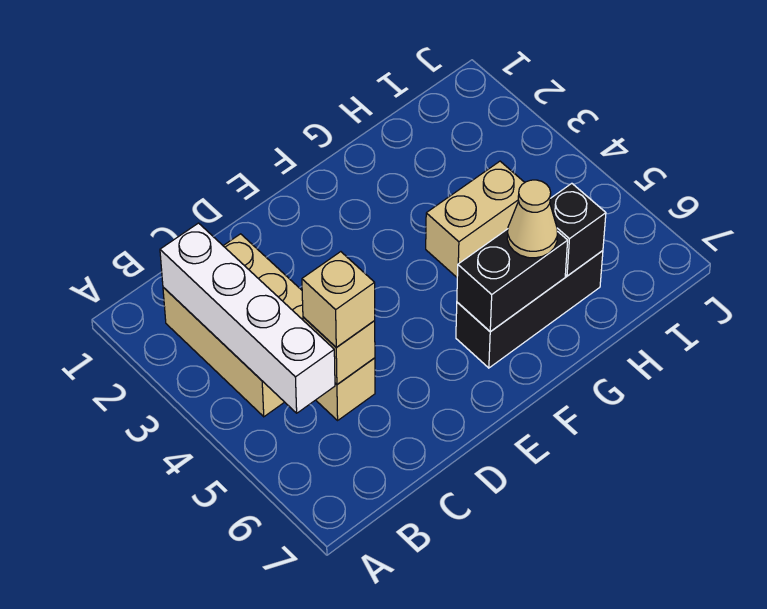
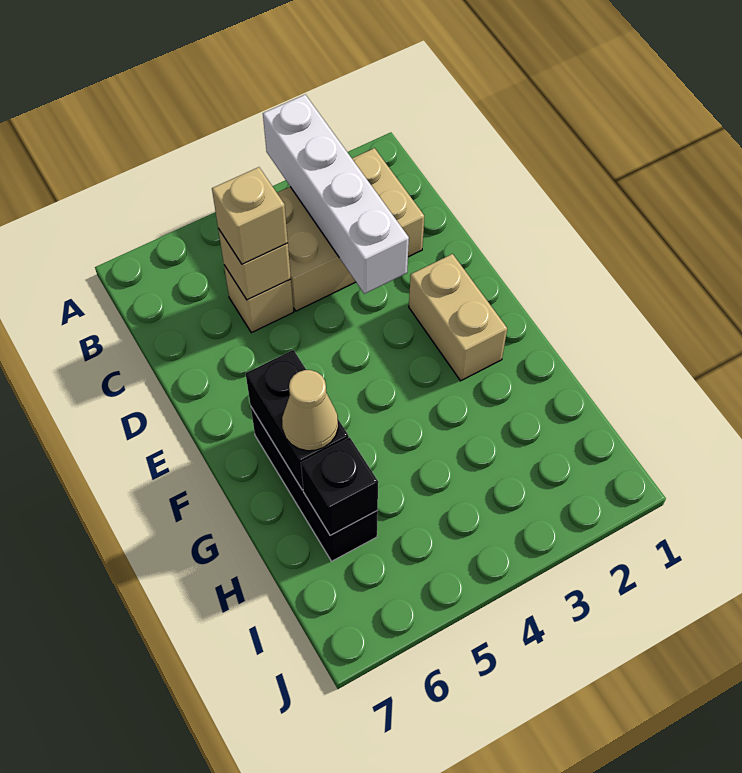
white 1x4 brick [160,223,335,413] -> white 1x4 brick turned to [263,95,409,294]
tan 1x2 brick [426,161,525,277] -> tan 1x2 brick moved to [409,254,507,381]

